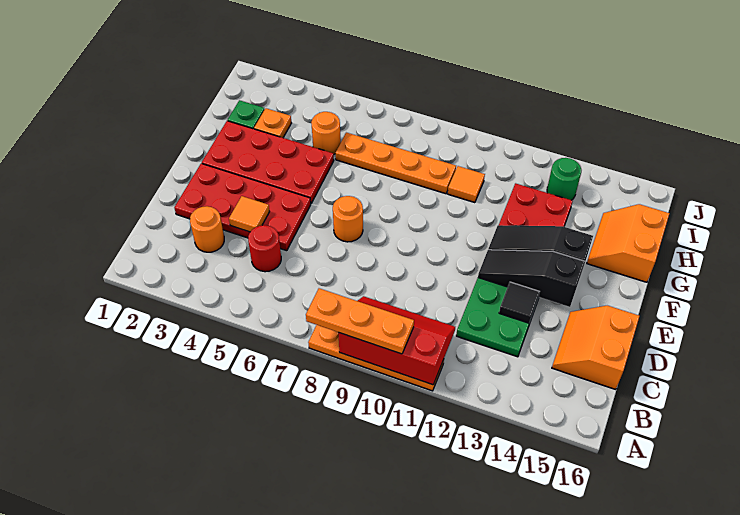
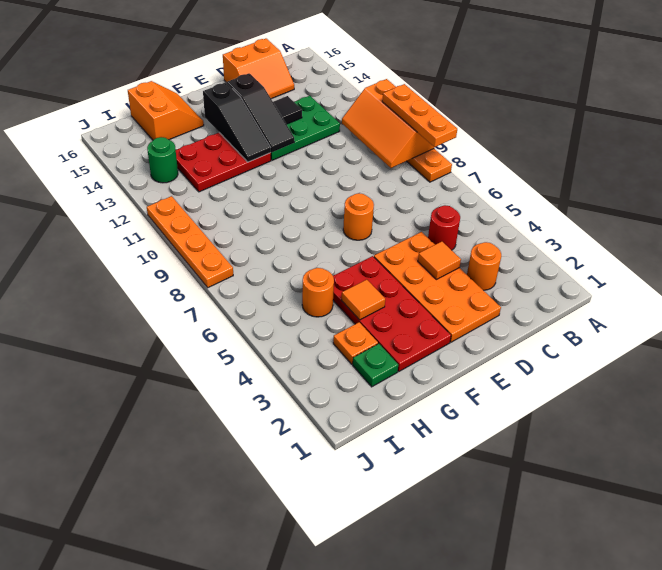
red 2x3 slope [338,296,455,385] -> orange 2x3 slope [342,79,434,168]
red 2x4 plate [174,163,311,251] -> orange 2x4 plate [374,232,501,342]
orange 2x2 slope [587,204,669,282] -> orange 2x2 slope turned to [128,81,204,140]
orange 1x4 plate [335,133,456,194] -> orange 1x4 plate moved to [147,196,233,288]
orange 1x1 tile [448,166,485,203] -> orange 1x1 tile moved to [341,280,385,320]

